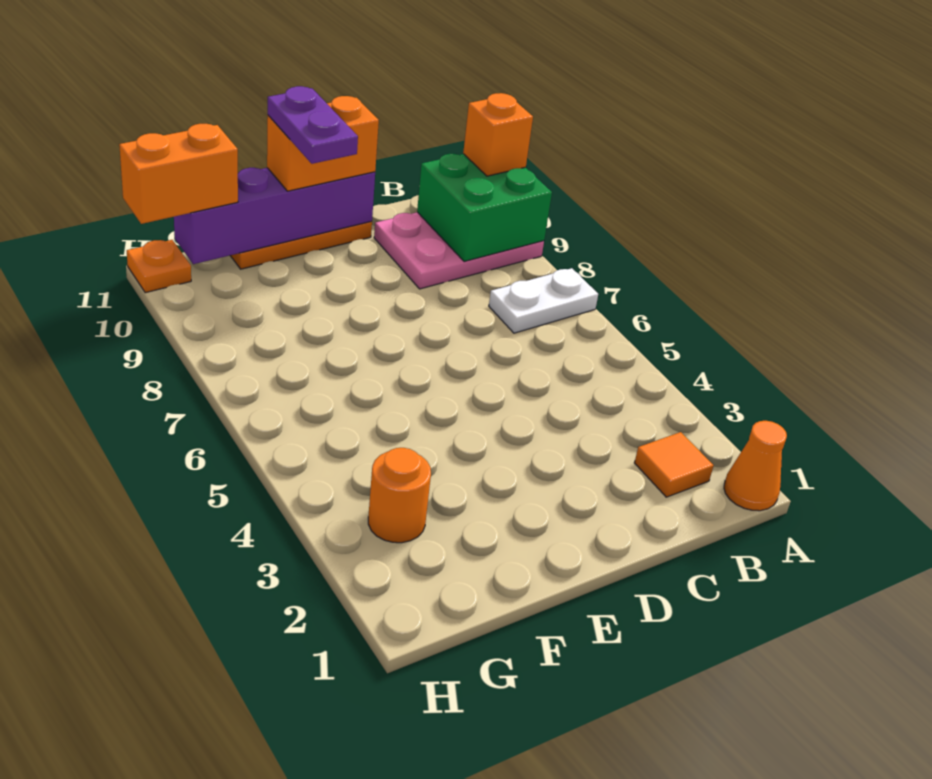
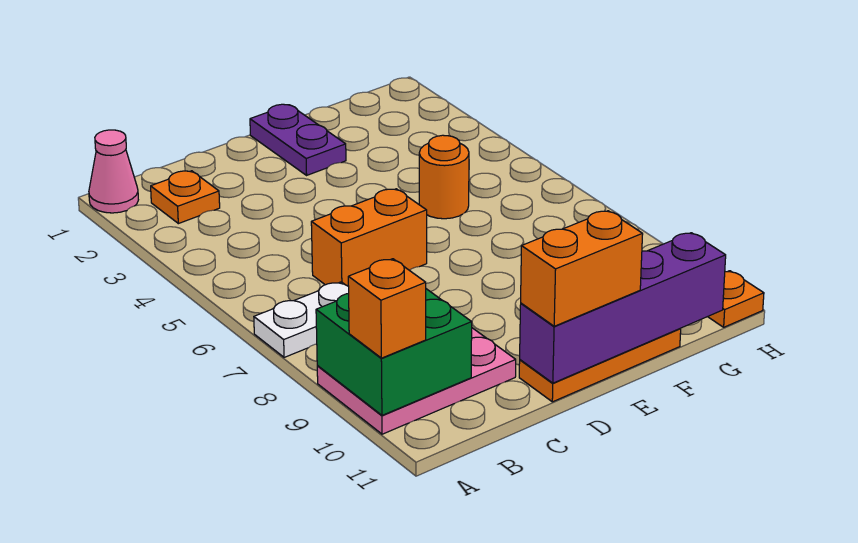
orange 1x1 cone [724,421,787,511] -> pink 1x1 cone [89,130,138,213]
orange 1x1 tile [634,432,714,497] -> orange 1x1 plate [151,171,220,224]
purple 1x2 plate [268,86,358,164] -> purple 1x2 plate moved to [250,104,346,175]
orange 1x1 round brick [368,448,431,543] -> orange 1x1 round brick moved to [419,135,469,219]
orange 1x2 brick [119,124,238,224] -> orange 1x2 brick moved to [311,189,427,287]

